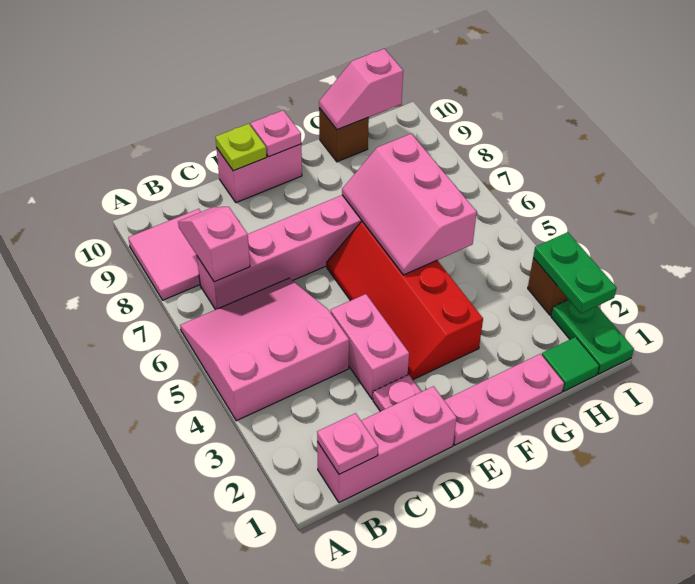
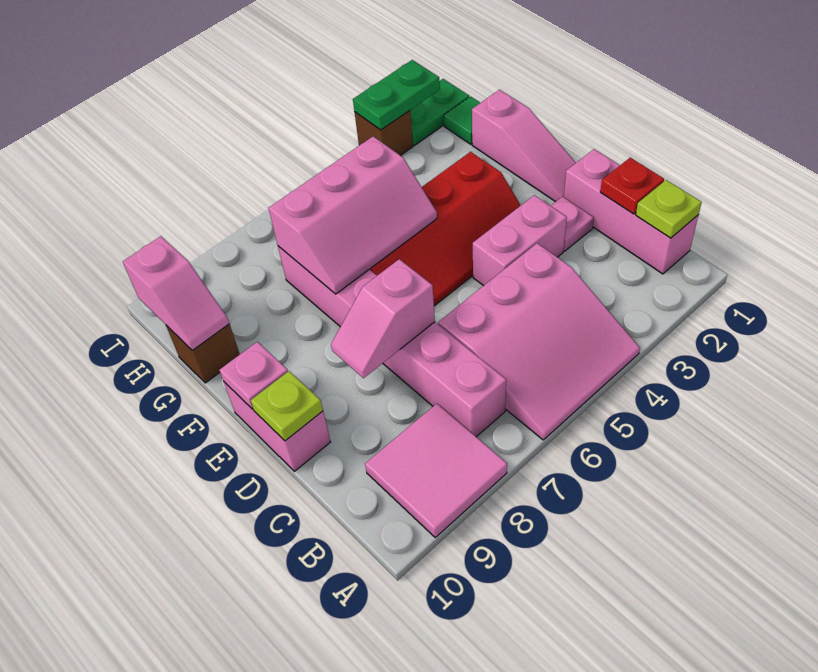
pink 3x3 slope [180,278,349,421] -> pink 3x3 slope turned to [438,243,640,440]
pink 1x1 plate [317,413,378,474] -> lime 1x1 plate [636,180,702,238]
pink 1x2 slope [178,207,250,282] -> pink 1x2 slope moved to [331,259,435,378]
none -> red 1x1 plate [600,158,664,214]
pink 1x3 plate [444,354,564,445] -> pink 1x3 slope [472,90,576,202]

